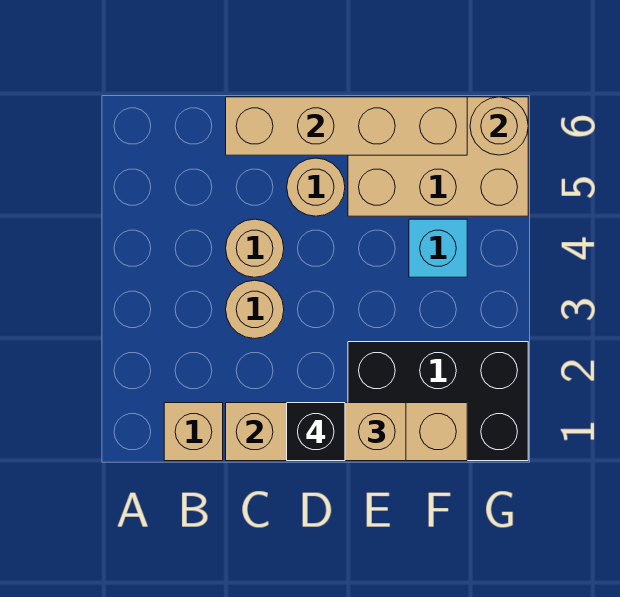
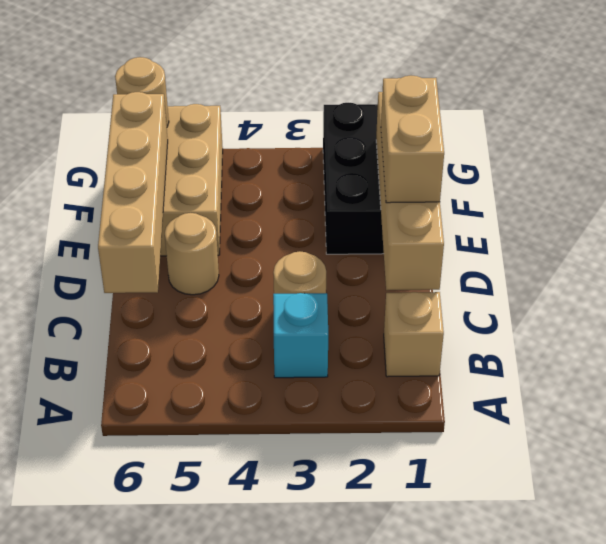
tan 1x1 round brick [226,219,284,277] -> none
black 1x1 brick [287,403,345,461] -> none
cyan 1x1 brick [409,219,467,277] -> cyan 1x1 brick moved to [273,293,328,378]

